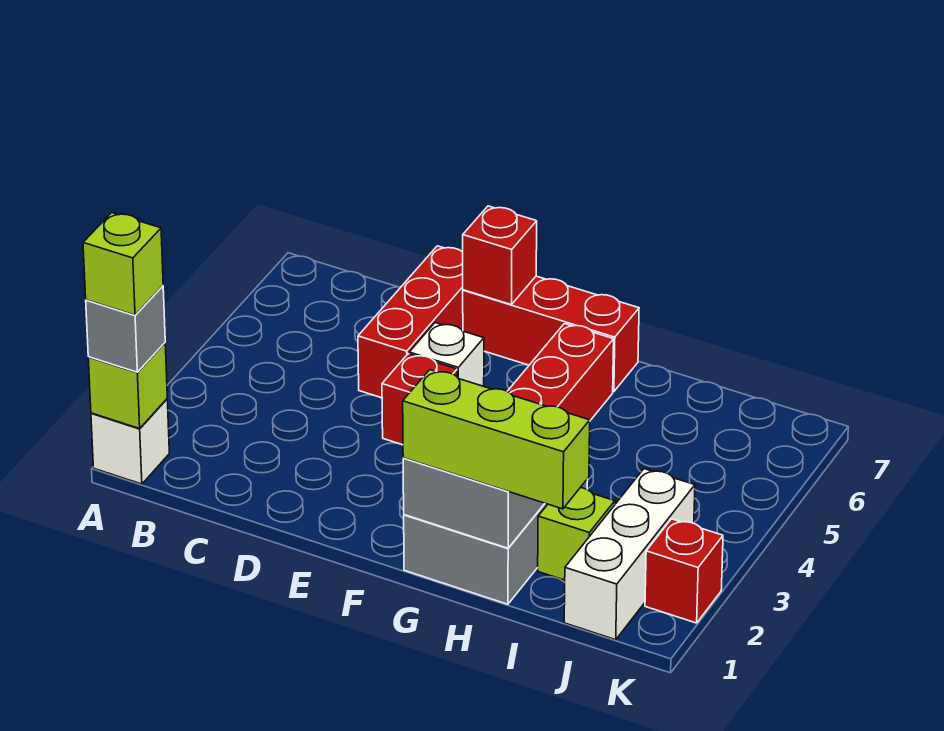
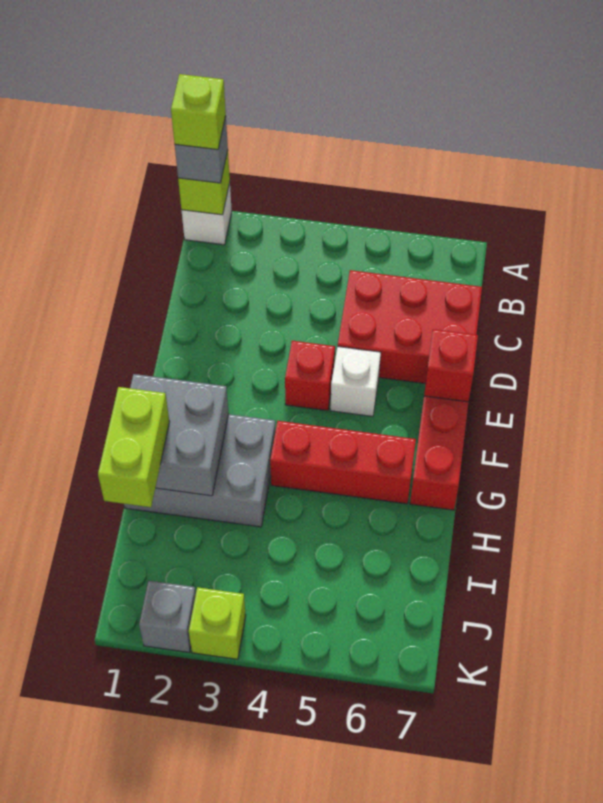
red 1x3 brick [358,246,463,398] -> red 2x3 brick [338,270,482,384]
lime 1x3 brick [403,370,590,509] -> lime 1x2 brick [98,387,170,507]
lime 1x1 brick [538,488,615,580] -> lime 1x1 brick moved to [189,587,246,659]
white 1x3 brick [564,469,695,640] -> none
red 1x1 brick [645,519,723,623] -> grey 1x1 brick [139,581,196,652]

